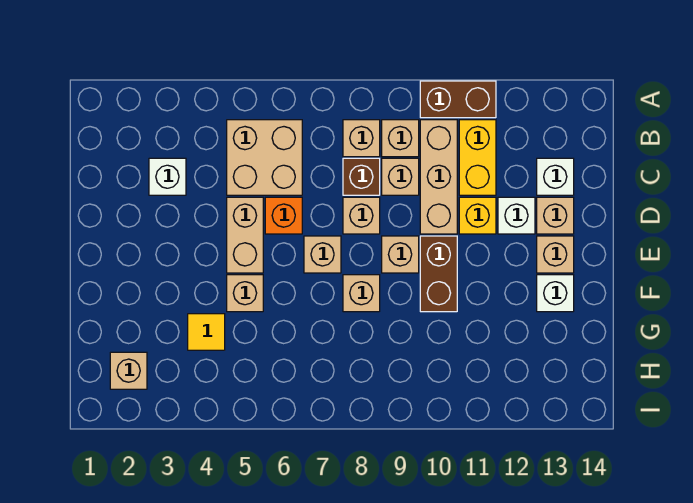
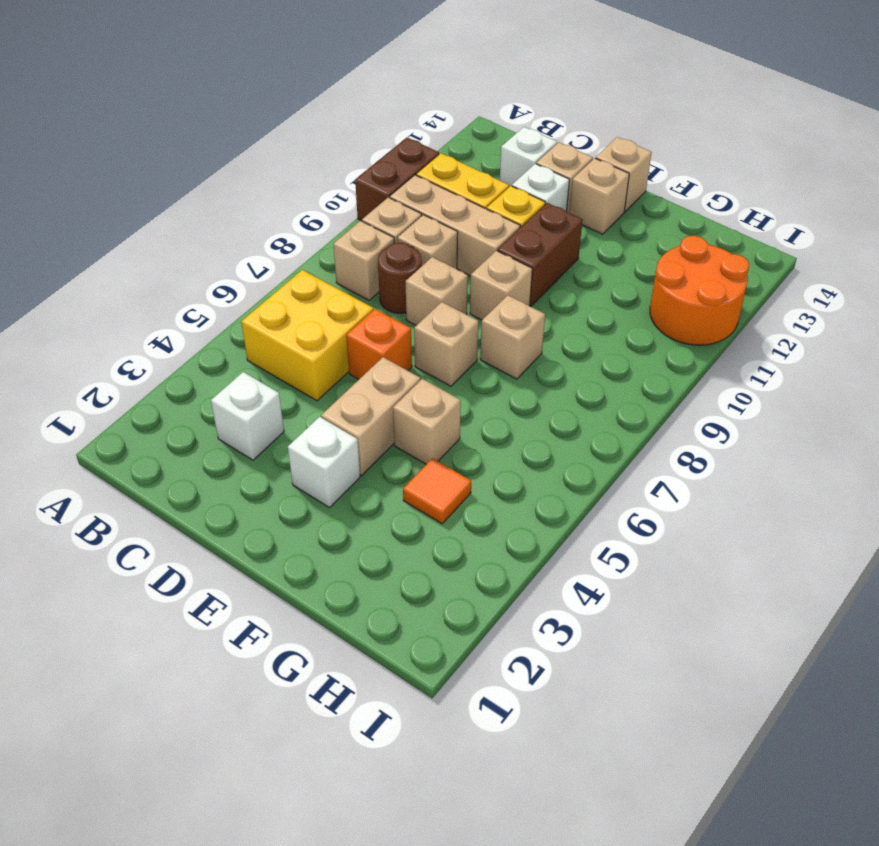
tan 2x2 brick [227,120,302,195] -> yellow 2x2 brick [241,270,373,401]
brown 1x1 brick [343,158,380,195] -> brown 1x1 round brick [378,242,422,313]
tan 1x2 brick [227,197,263,273] -> tan 1x2 brick turned to [321,357,420,475]
brown 1x2 brick [420,236,457,312] -> brown 1x2 brick turned to [497,203,582,306]
white 1x1 brick [537,275,574,312] -> white 1x1 brick moved to [288,417,360,508]
yellow 1x1 tile [188,314,225,350] -> orange 1x1 tile [403,458,471,524]
tan 1x1 brick [110,352,147,389] -> tan 1x1 brick moved to [596,137,652,212]
none -> orange 2x2 round brick [650,236,749,345]

